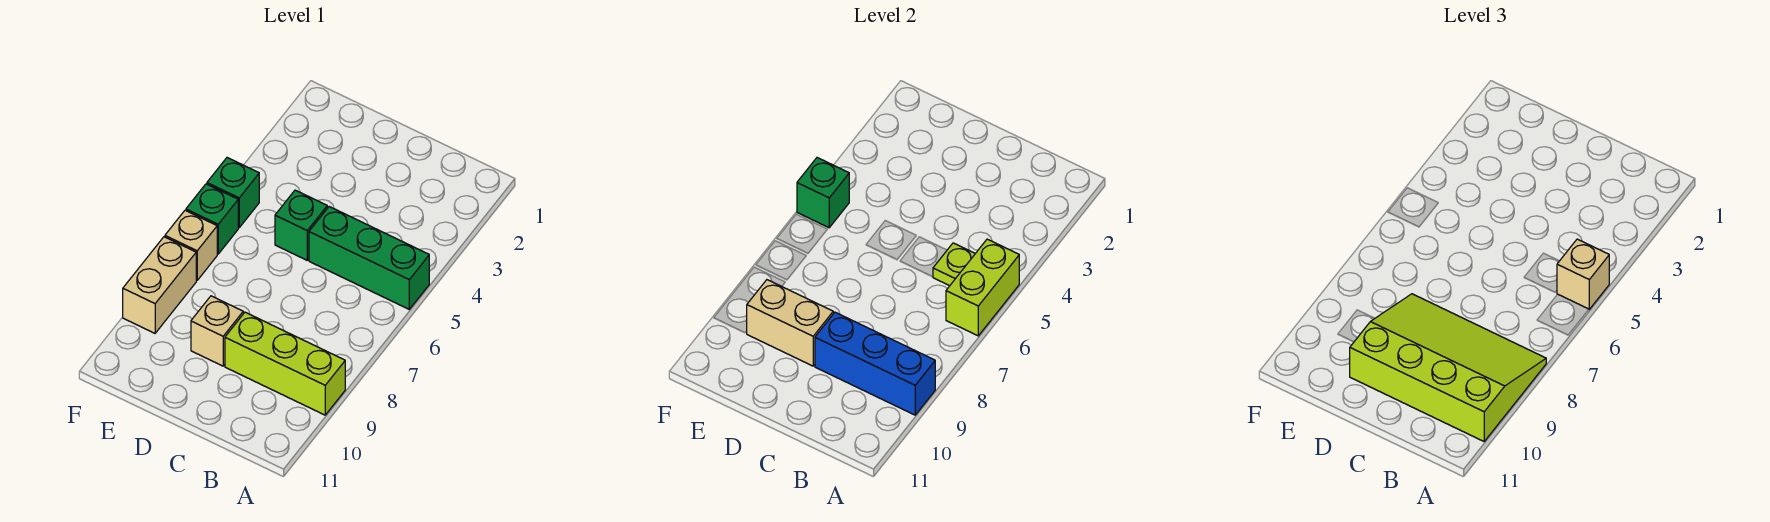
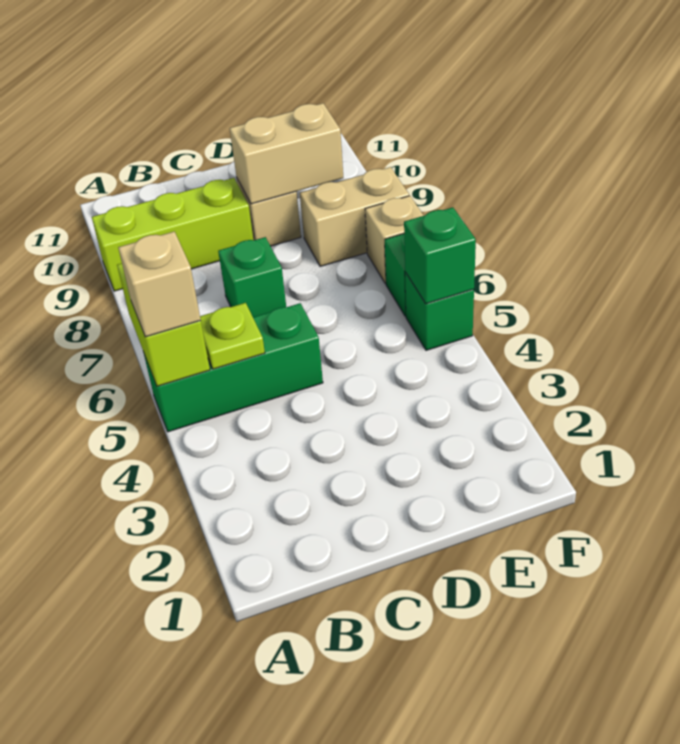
lime 3x4 slope [1350,294,1546,441] -> none
blue 1x3 brick [815,312,935,415] -> none
green 1x1 brick [275,190,327,260] -> green 1x1 brick moved to [218,237,286,317]
tan 1x2 brick [123,237,196,333] -> tan 1x2 brick turned to [300,167,409,267]

